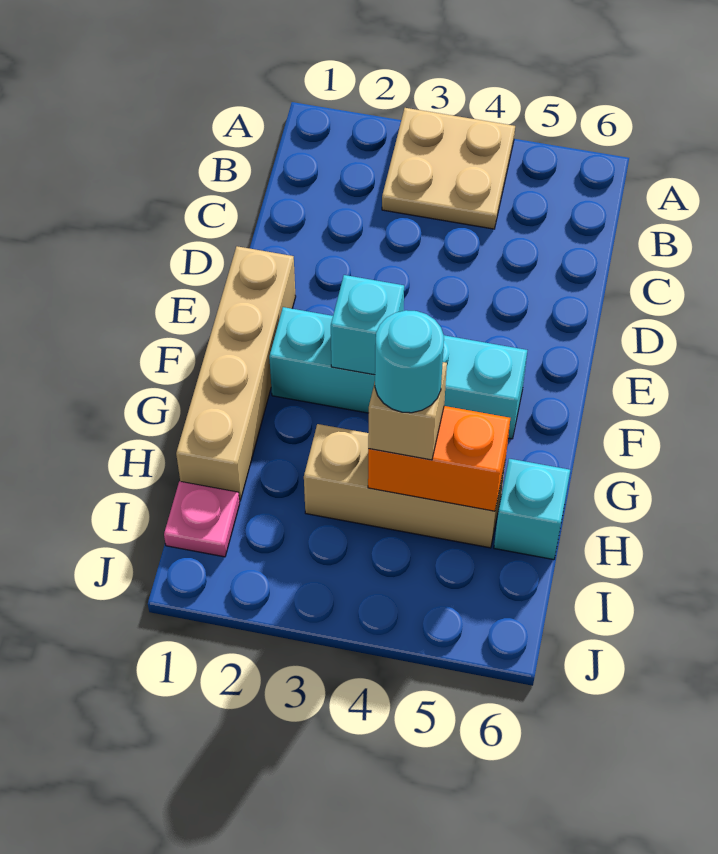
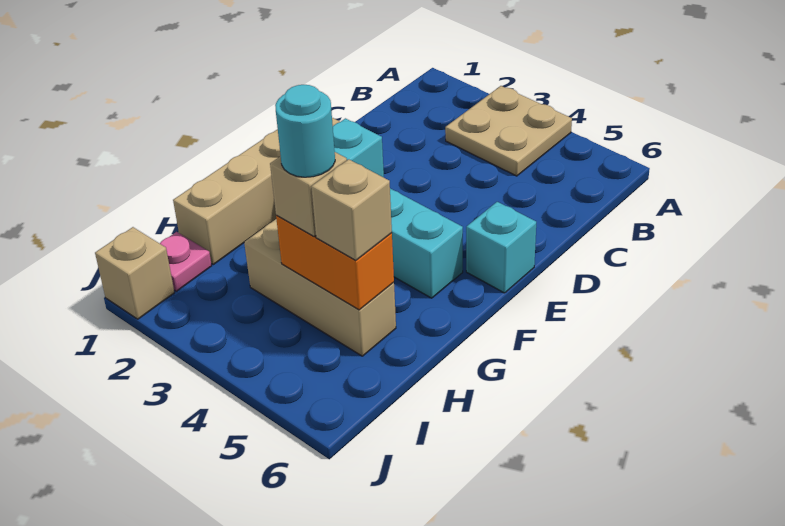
none -> tan 1x1 brick [311,159,392,260]
cyan 1x1 brick [494,459,570,560] -> cyan 1x1 brick moved to [466,202,536,293]
none -> tan 1x1 brick [95,227,174,319]

